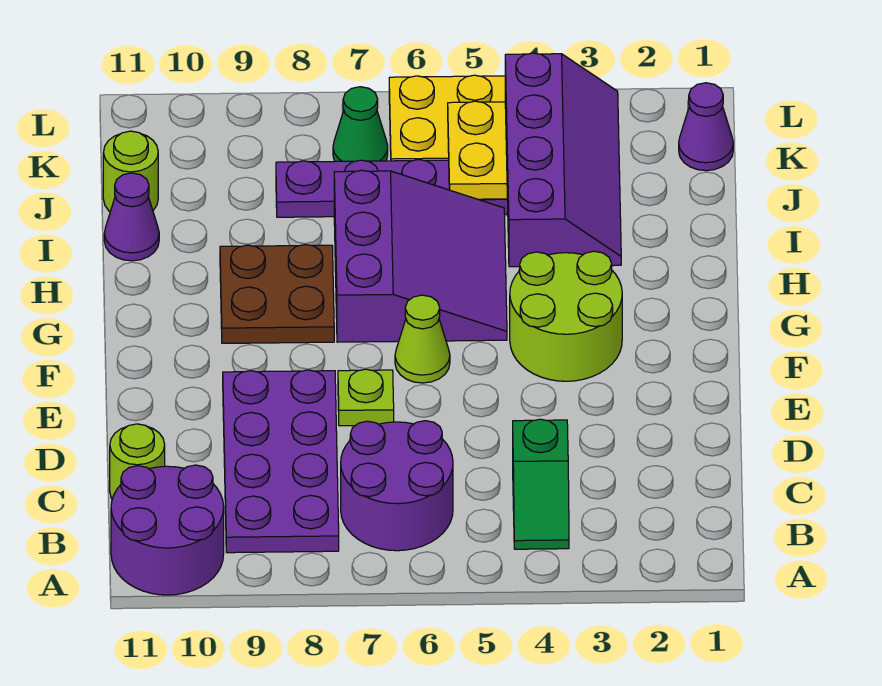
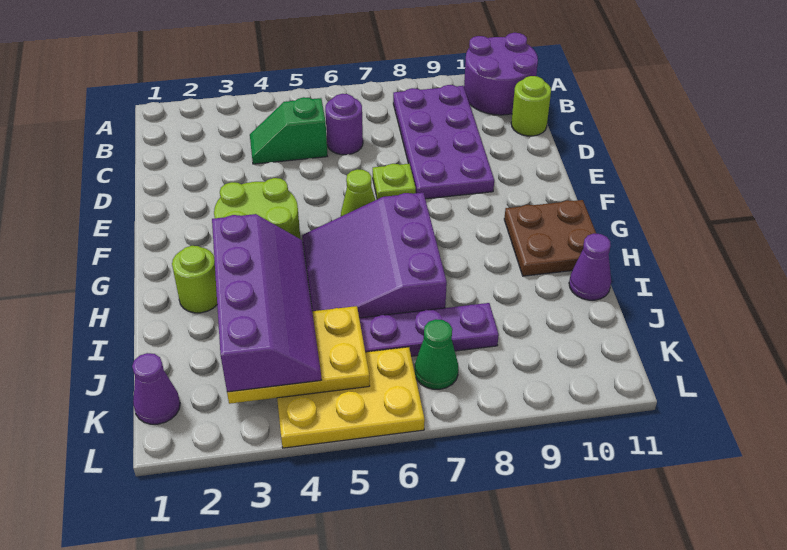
green 1x2 slope [513,419,569,549] -> green 1x2 slope turned to [250,97,327,164]
purple 2x2 round brick [341,421,453,551] -> purple 1x1 round brick [325,94,363,155]
brown 2x2 plate [220,245,334,343] -> brown 2x2 plate moved to [504,200,596,276]
purple 2x4 slope [505,53,621,267] -> purple 2x4 slope turned to [212,214,321,392]
lime 1x1 round brick [103,131,158,211] -> lime 1x1 round brick moved to [172,246,217,313]

